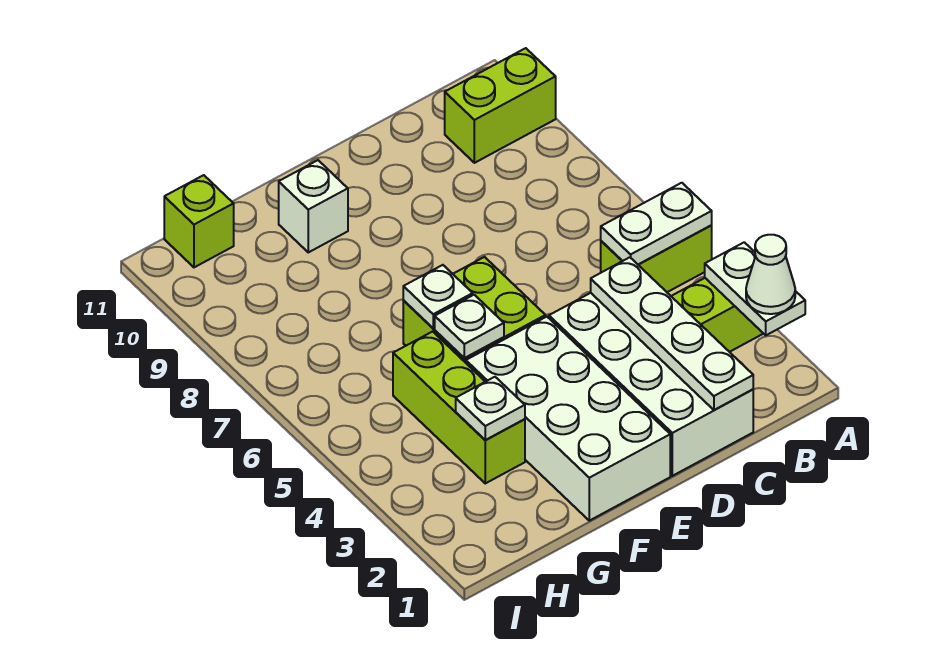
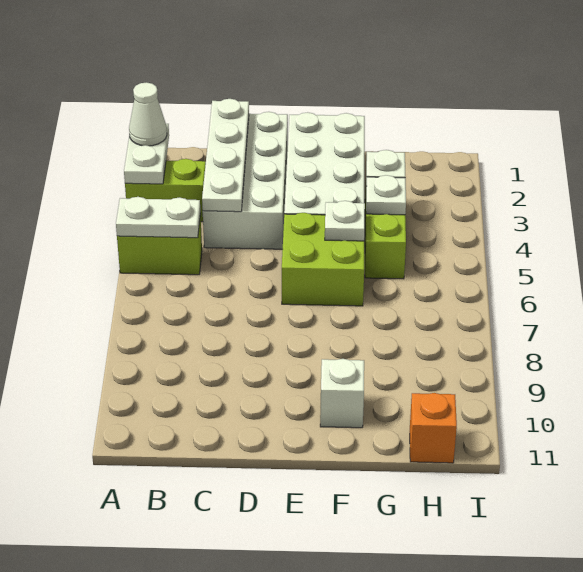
lime 1x2 brick [445,48,556,163] -> none
white 1x1 plate [403,265,473,328] -> white 1x1 plate moved to [366,175,406,215]
lime 1x1 brick [164,175,234,267] -> orange 1x1 brick [410,393,457,463]

